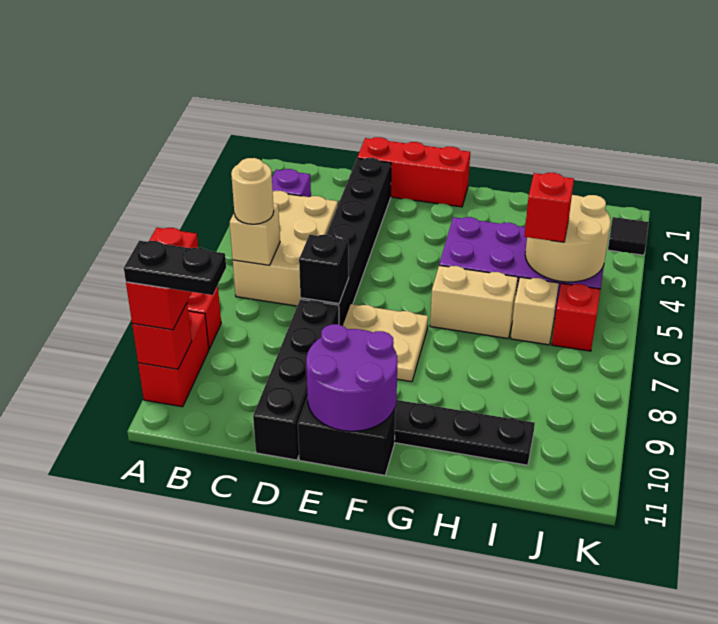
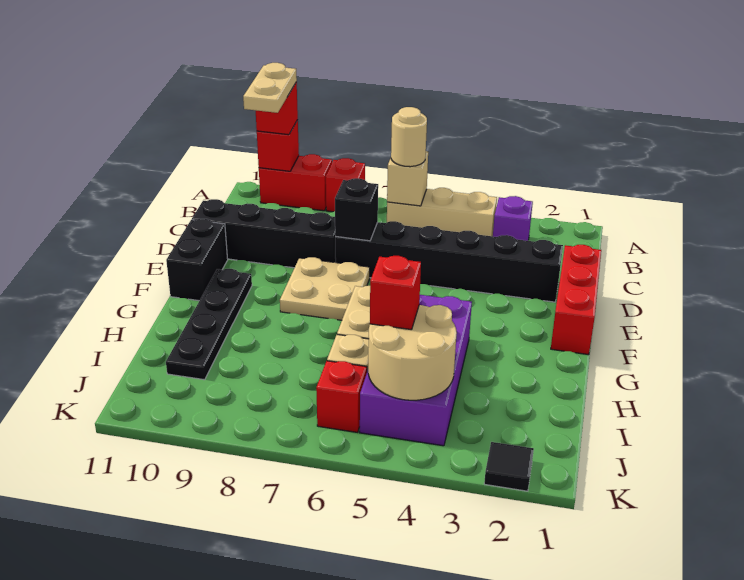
red 1x2 brick [126,228,198,330] -> red 1x1 brick [256,82,298,135]
black 1x2 plate [124,241,226,295] -> tan 1x2 plate [243,63,297,113]
tan 2x3 brick [233,191,338,306] -> tan 1x3 brick [387,188,497,236]
purple 2x2 round brick [306,324,398,431] -> none

